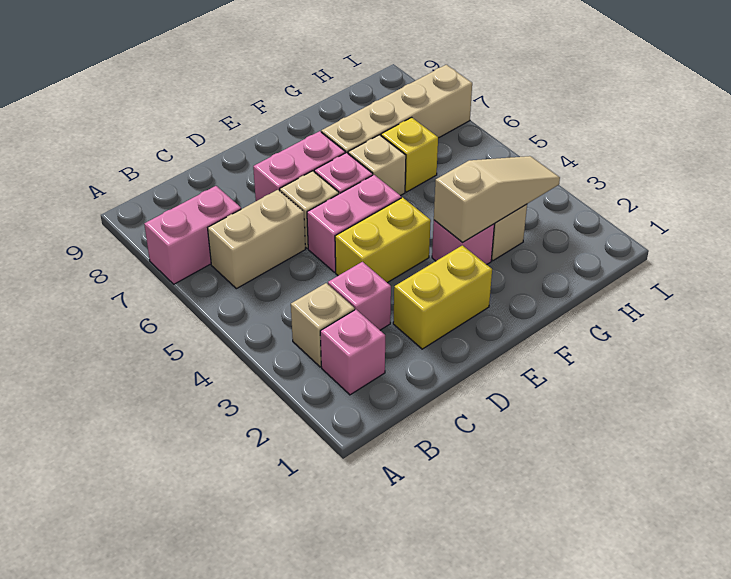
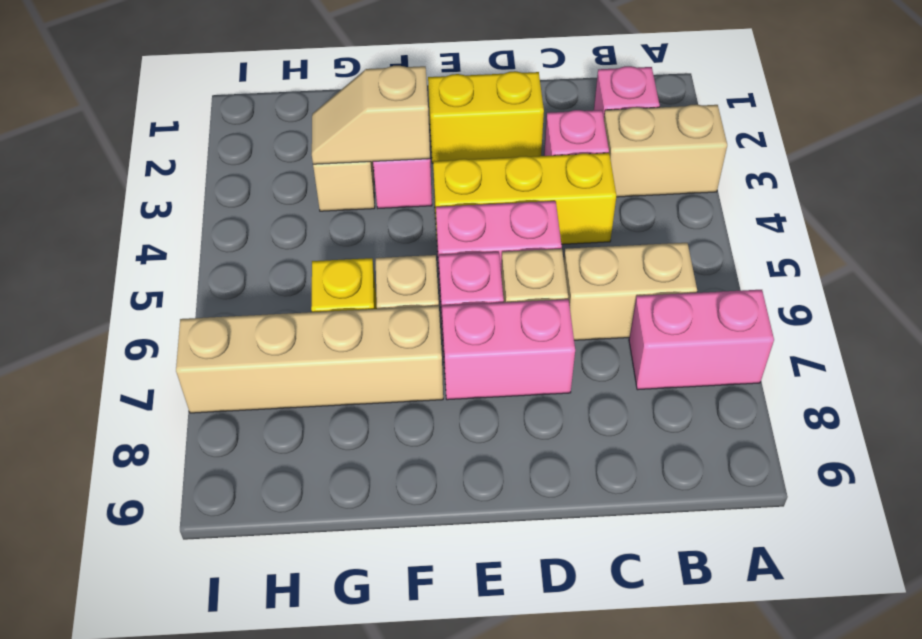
tan 1x1 brick [291,283,355,367] -> tan 1x2 brick [604,104,727,197]
yellow 1x2 brick [335,198,431,283] -> yellow 1x3 brick [433,153,616,244]
tan 1x3 slope [434,156,560,242] -> tan 1x2 slope [312,66,430,164]

